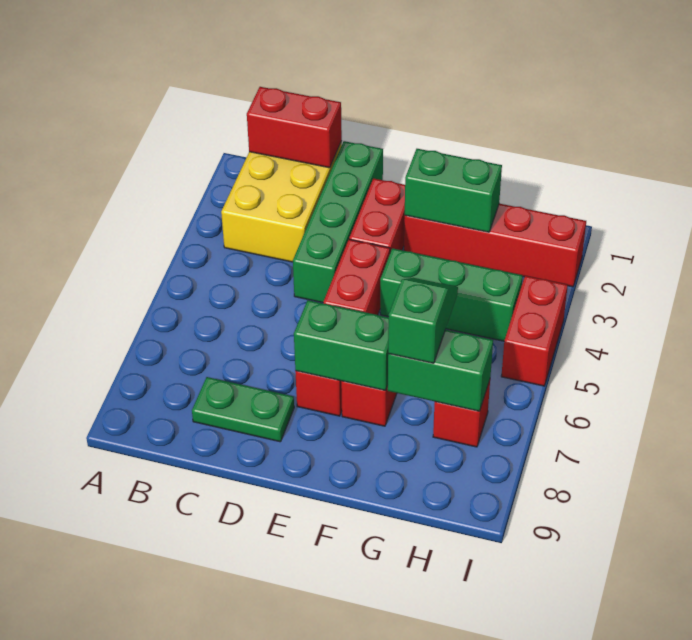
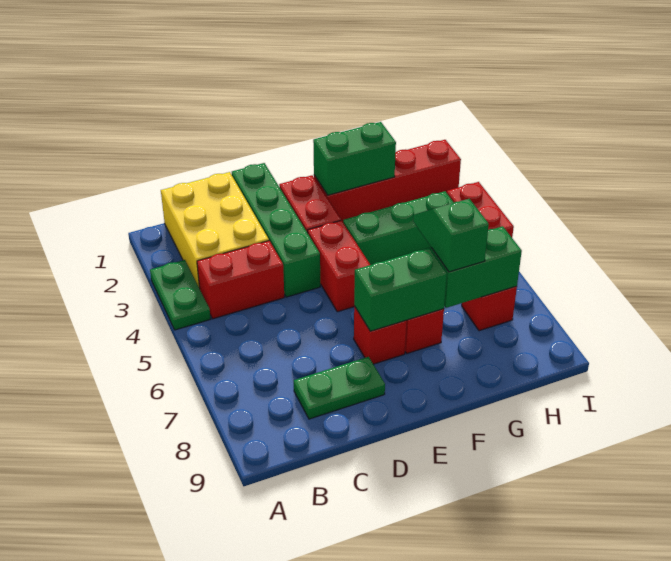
none -> green 1x2 plate [150,260,211,330]
red 1x2 brick [247,87,342,168] -> red 1x2 brick moved to [197,241,284,319]

